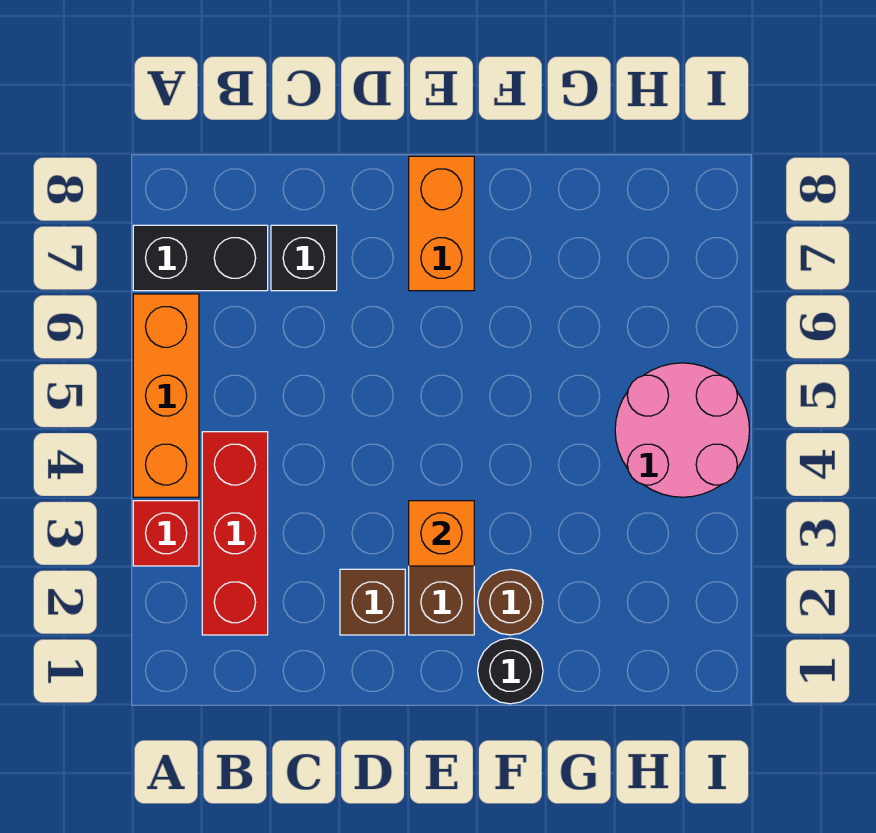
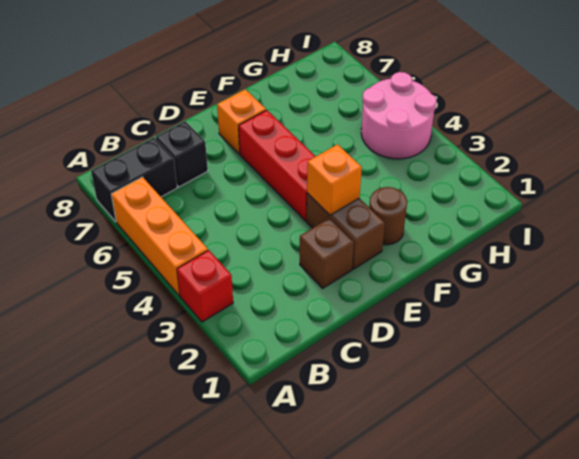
red 1x3 brick [202,432,268,635] -> red 1x3 brick moved to [239,110,316,221]
orange 1x2 brick [409,156,474,291] -> orange 1x1 brick [217,89,266,154]
black 1x1 round brick [478,638,543,704] -> none

